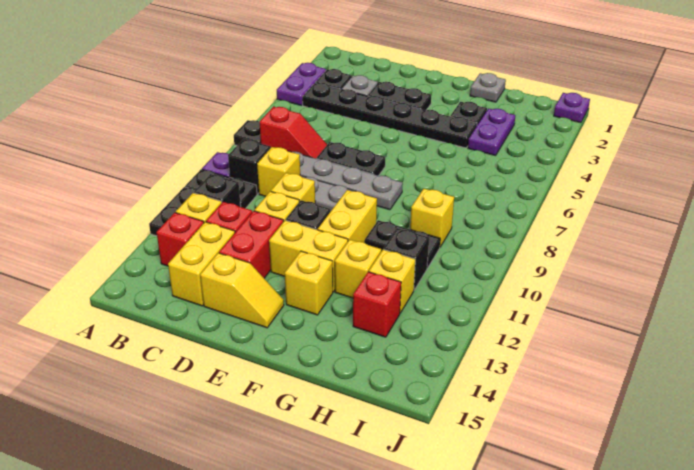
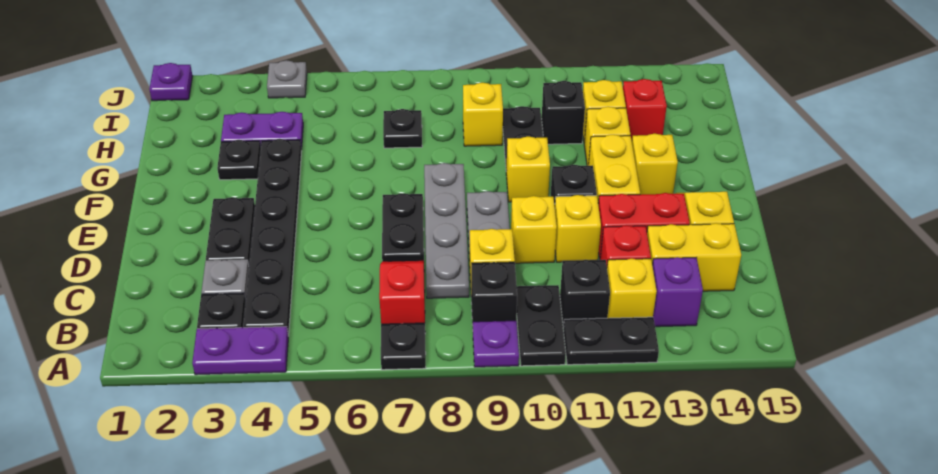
red 1x1 brick [156,213,204,266] -> purple 1x1 brick [652,257,703,327]
yellow 1x2 brick [318,190,377,243] -> yellow 1x1 brick [506,137,550,202]
grey 1x1 plate [470,73,506,102] -> grey 1x1 plate moved to [267,60,307,98]
none -> black 1x1 plate [383,109,422,148]

